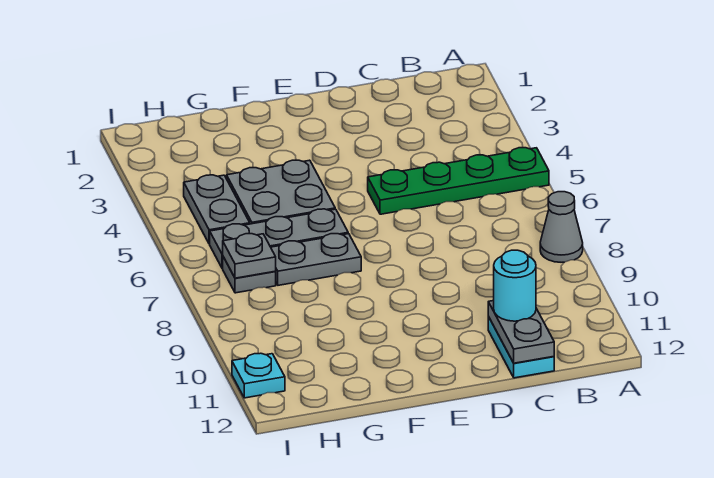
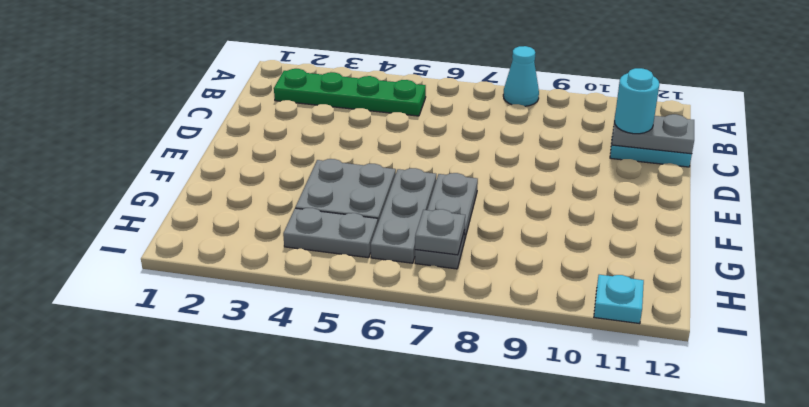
green 1x4 plate [368,147,549,214] -> green 1x4 plate turned to [274,69,426,116]
grey 1x1 cone [540,192,583,262] -> cyan 1x1 cone [503,46,539,106]

